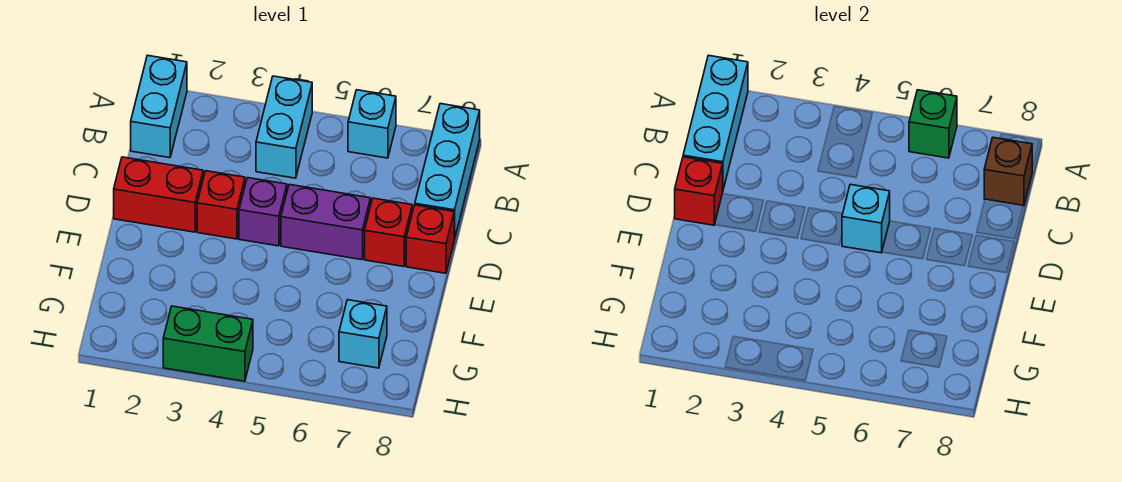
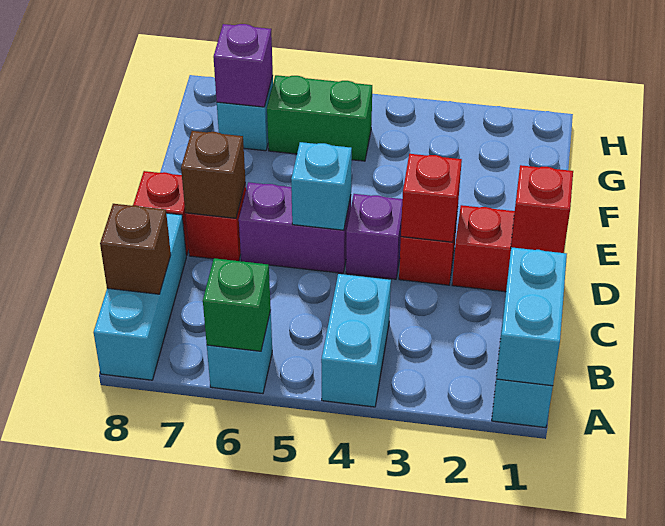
cyan 1x3 brick [683,55,748,189] -> cyan 1x2 brick [497,248,567,386]
none -> red 1x1 brick [401,154,462,242]
none -> brown 1x1 brick [181,131,245,218]
none -> purple 1x1 brick [213,24,273,107]
green 1x2 brick [163,306,253,381] -> green 1x2 brick moved to [267,75,372,161]

